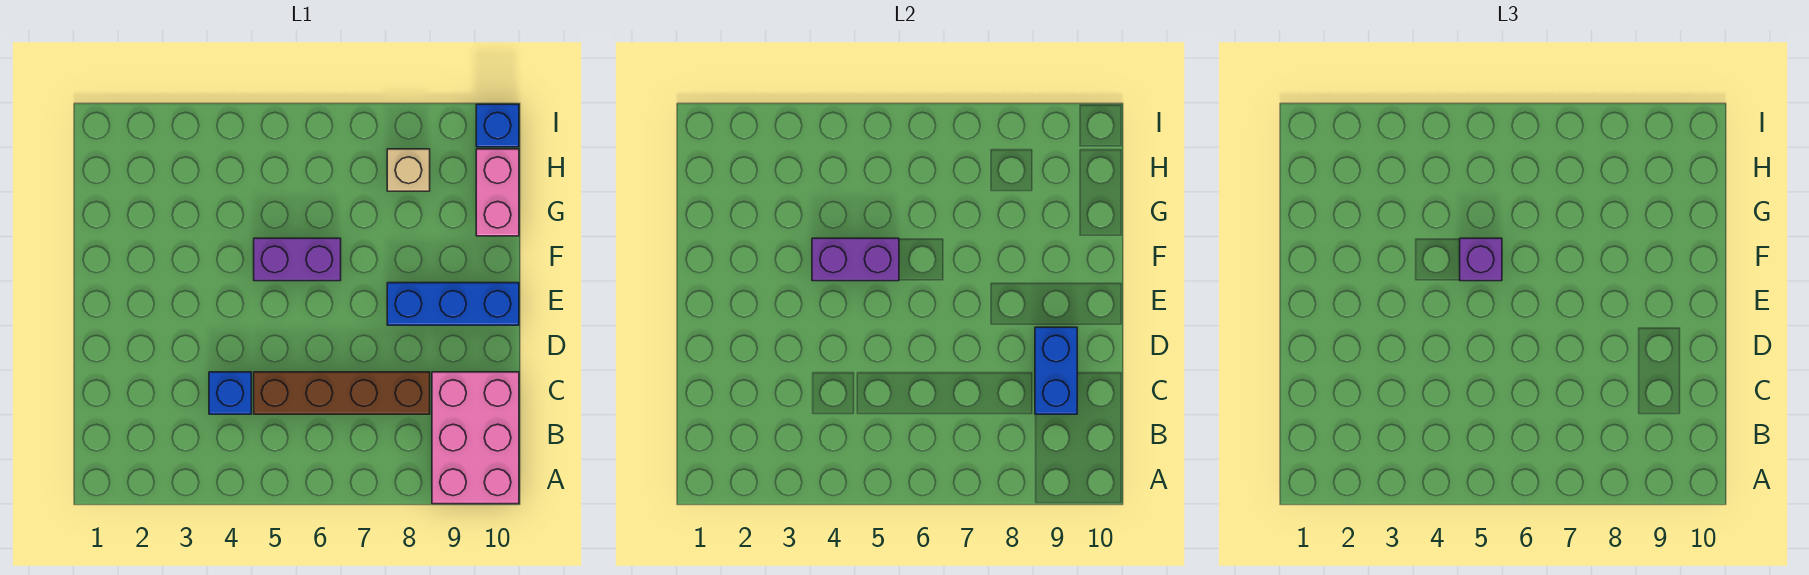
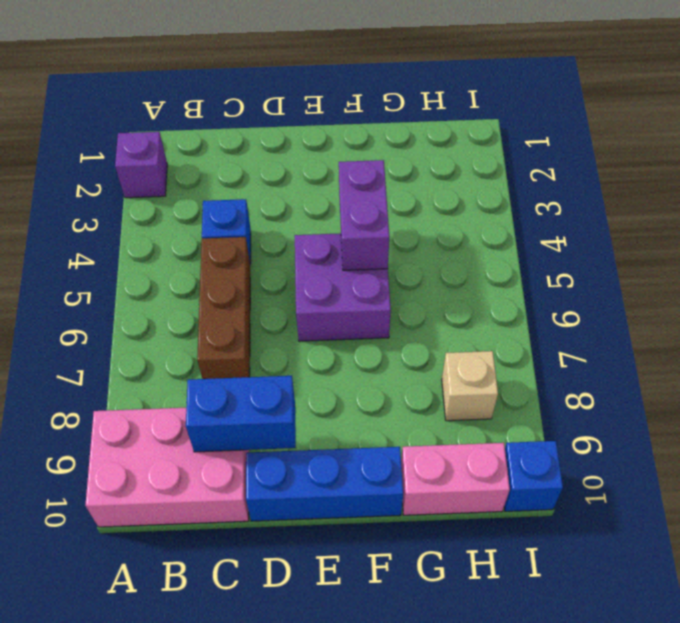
brown 1x4 brick [254,372,430,414] -> brown 1x3 brick [197,237,250,379]
blue 1x3 brick [387,283,519,325] -> blue 1x3 brick turned to [246,447,403,521]
purple 1x2 brick [254,238,341,281] -> purple 2x2 brick [295,233,391,341]
purple 1x1 brick [1460,238,1502,281] -> purple 1x1 brick moved to [115,132,167,198]

